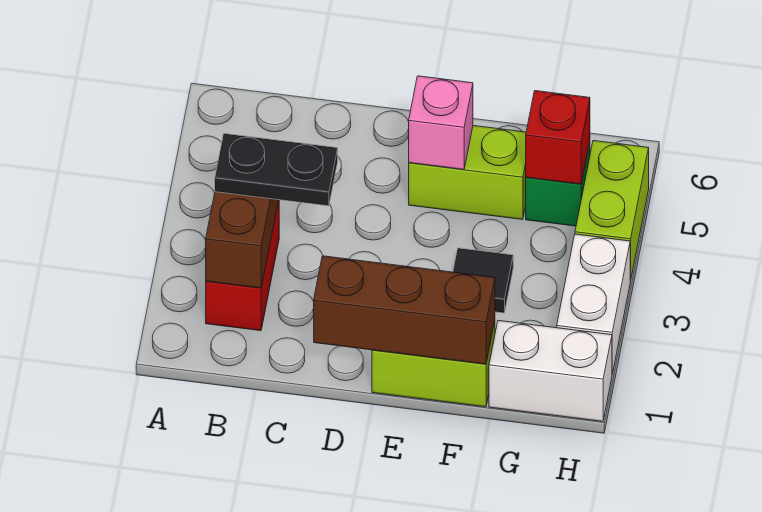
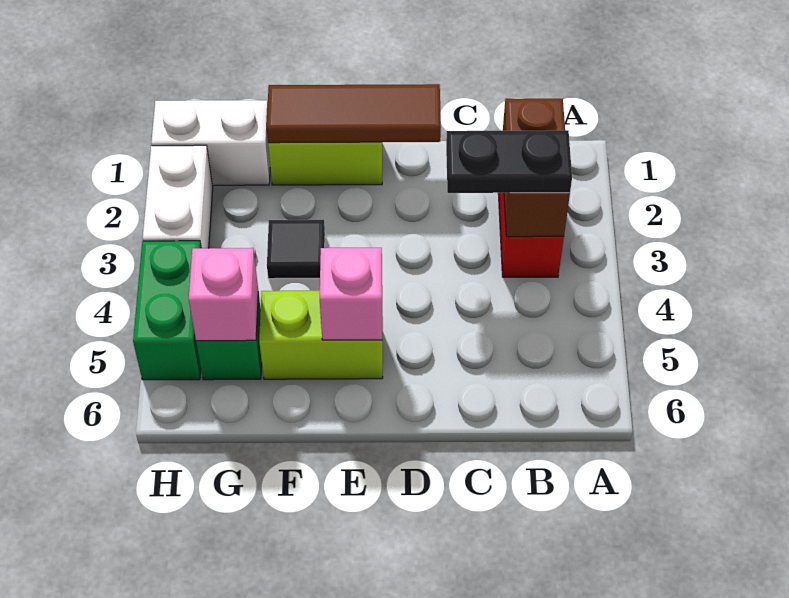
brown 1x3 brick [314,256,495,364] -> brown 1x3 tile [267,84,441,143]
red 1x1 brick [526,91,590,184] -> pink 1x1 brick [189,248,258,341]
lime 1x2 brick [575,141,649,281] -> green 1x2 brick [133,241,201,380]

